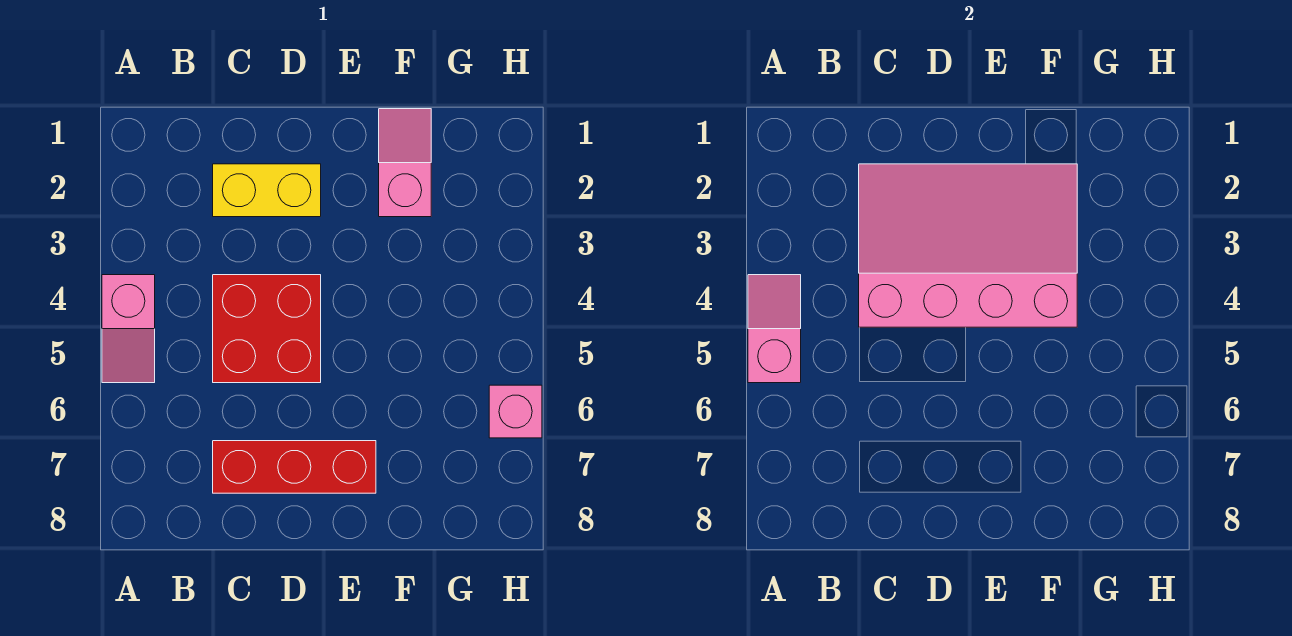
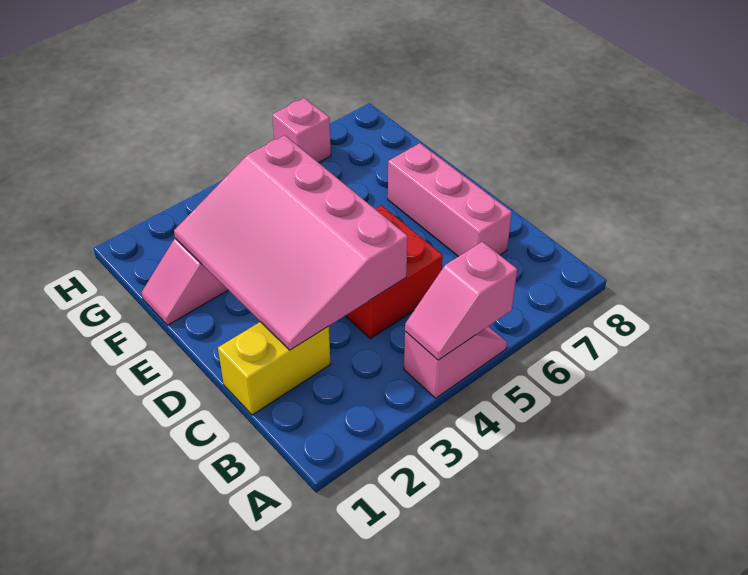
yellow 1x2 brick [213,164,321,217] -> yellow 1x2 brick turned to [218,322,331,415]
red 1x3 brick [213,441,376,493] -> pink 1x3 brick [388,143,512,257]

